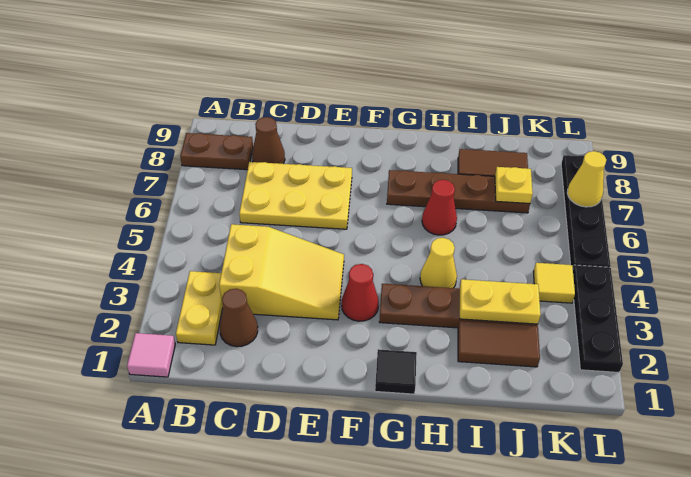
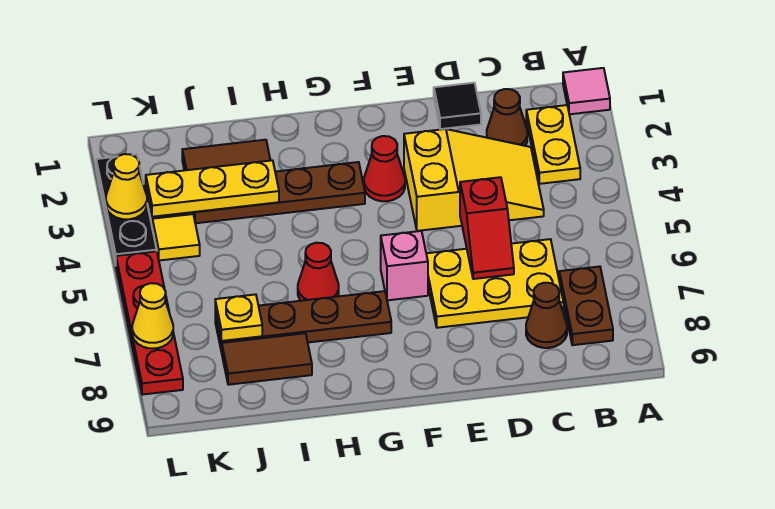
brown 1x2 plate [180,133,253,170] -> brown 1x2 plate turned to [559,266,613,345]
yellow 2x3 slope [219,224,344,320] -> yellow 2x3 slope turned to [404,129,544,231]
none -> red 1x2 slope [460,177,514,279]
none -> pink 1x1 brick [381,231,428,300]
black 1x1 tile [375,349,417,394] -> black 1x1 tile moved to [434,83,481,129]
yellow 1x1 cone [420,238,457,288] -> yellow 1x1 cone moved to [106,154,147,219]
yellow 1x2 plate [460,279,541,324] -> yellow 1x3 plate [146,160,279,217]
black 1x4 plate [561,155,611,267] -> red 1x4 plate [116,251,183,395]

